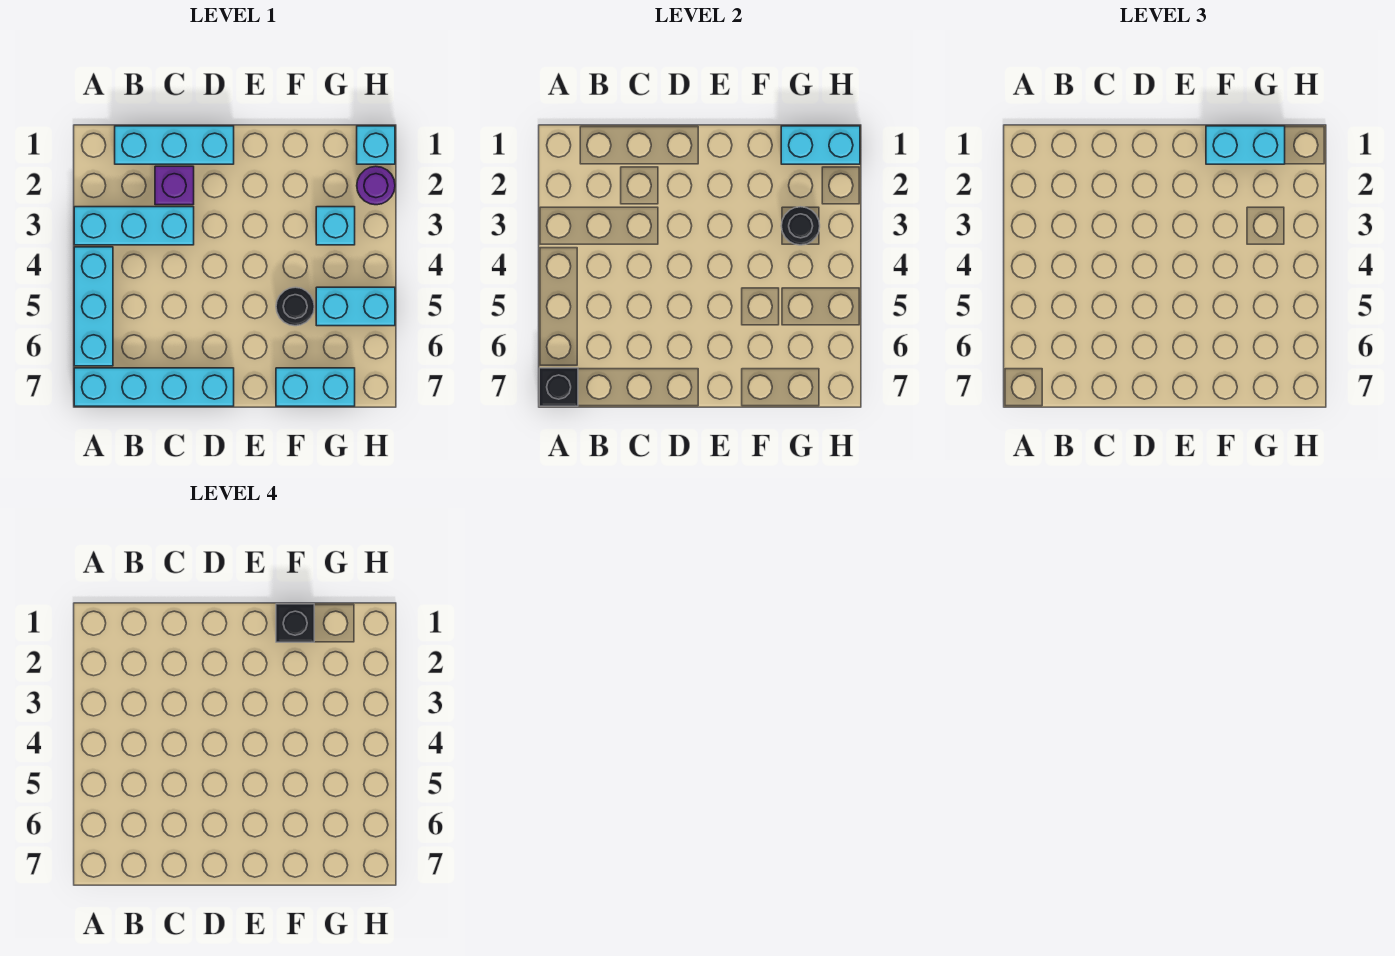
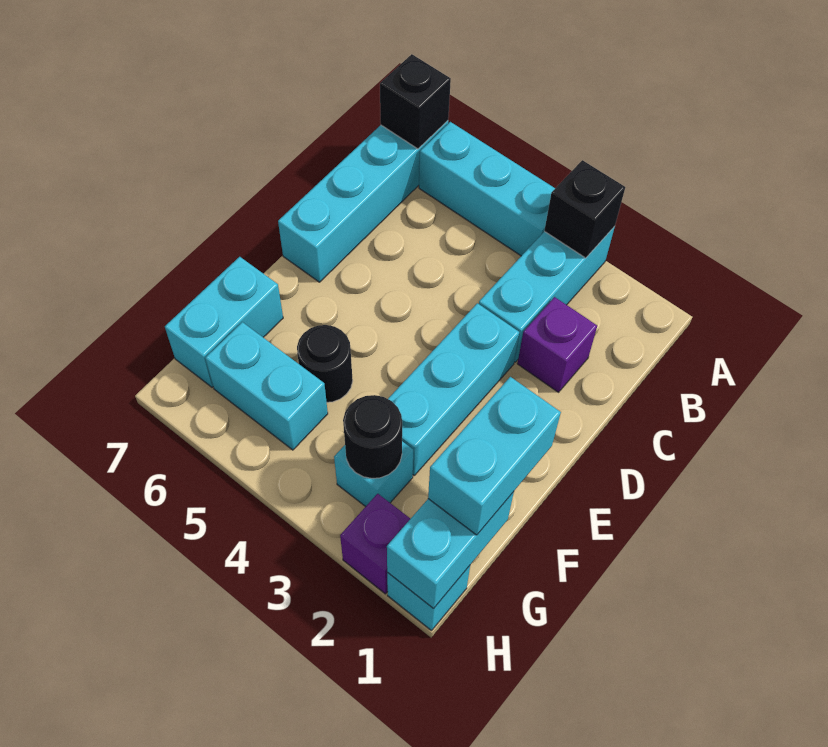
cyan 1x3 brick [115,126,234,164] -> cyan 1x3 brick moved to [388,303,519,475]
black 1x1 brick [276,604,314,642] -> black 1x1 brick moved to [544,160,625,258]
cyan 1x2 brick [316,287,395,326] -> cyan 1x2 brick turned to [205,322,328,450]
purple 1x1 round brick [357,166,395,205] -> purple 1x1 brick [340,494,410,594]

